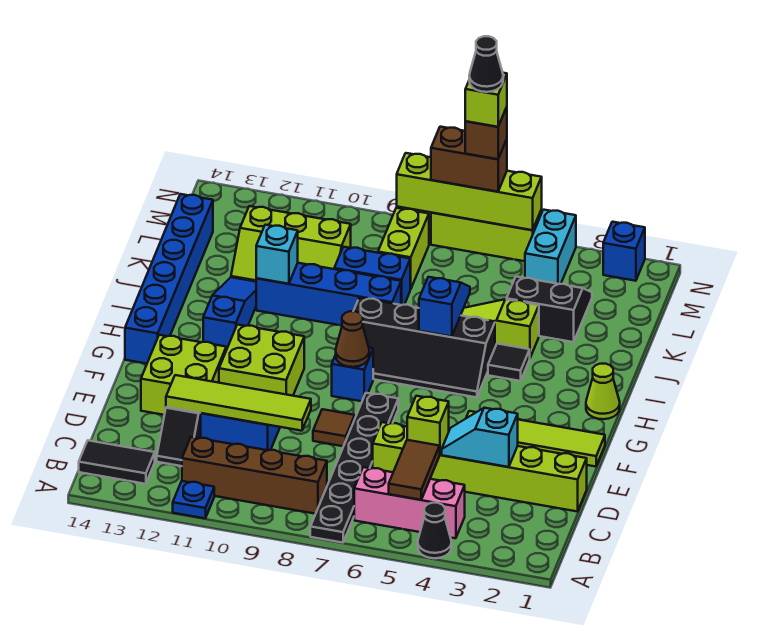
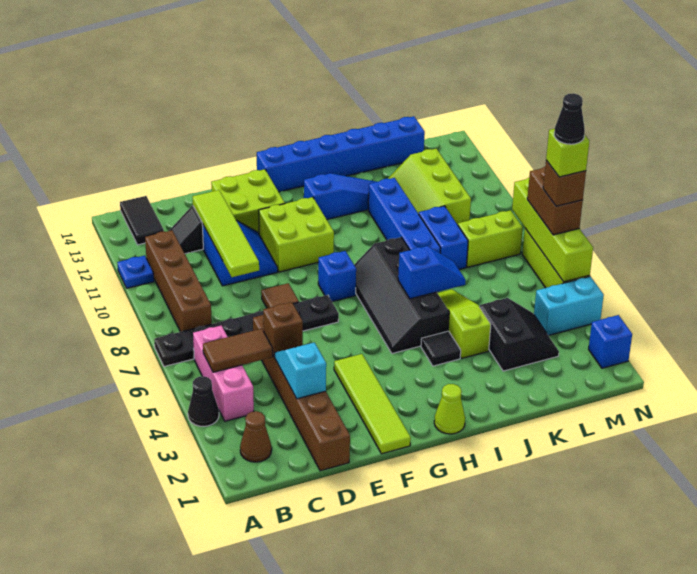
lime 1x6 brick [373,422,587,512] -> brown 1x6 brick [253,315,350,471]
lime 1x1 brick [407,396,449,454] -> brown 1x1 brick [263,302,303,357]
brown 1x1 cone [336,311,369,367] -> brown 1x1 cone moved to [240,411,272,462]
cyan 1x1 brick [256,225,298,284] -> none

